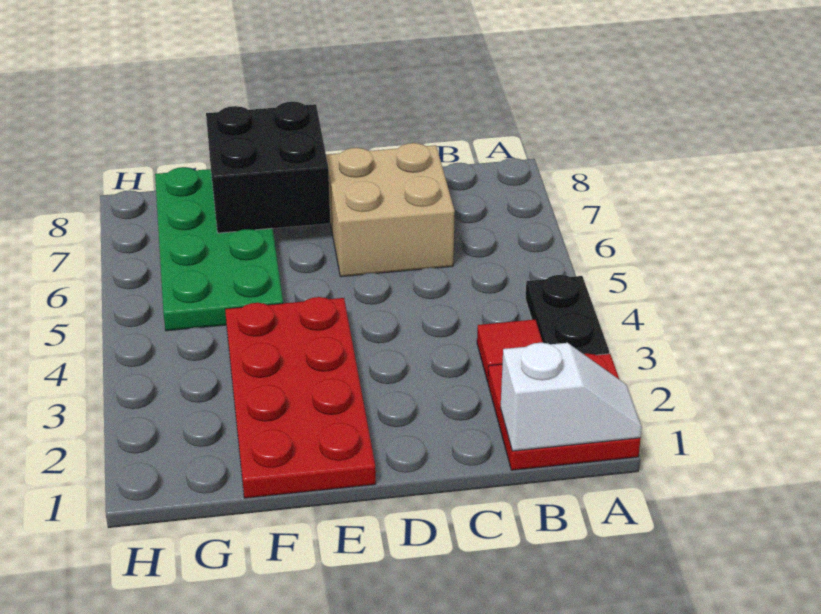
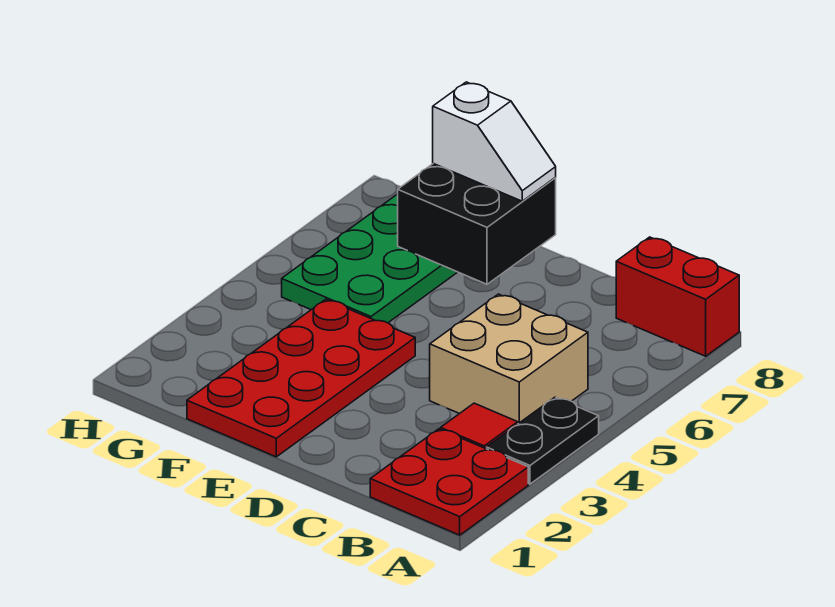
white 1x2 slope [501,343,642,451] -> white 1x2 slope moved to [433,82,556,201]
none -> red 1x2 brick [616,237,739,356]
tan 2x2 brick [326,143,455,277] -> tan 2x2 brick moved to [430,294,588,424]

